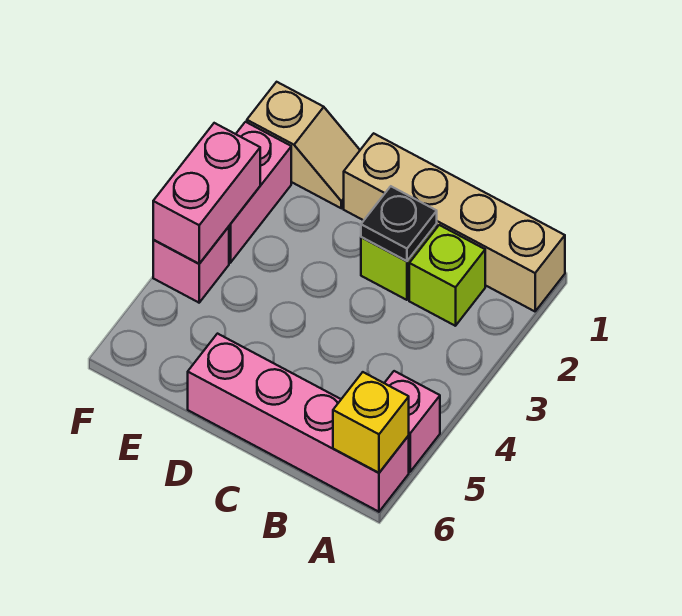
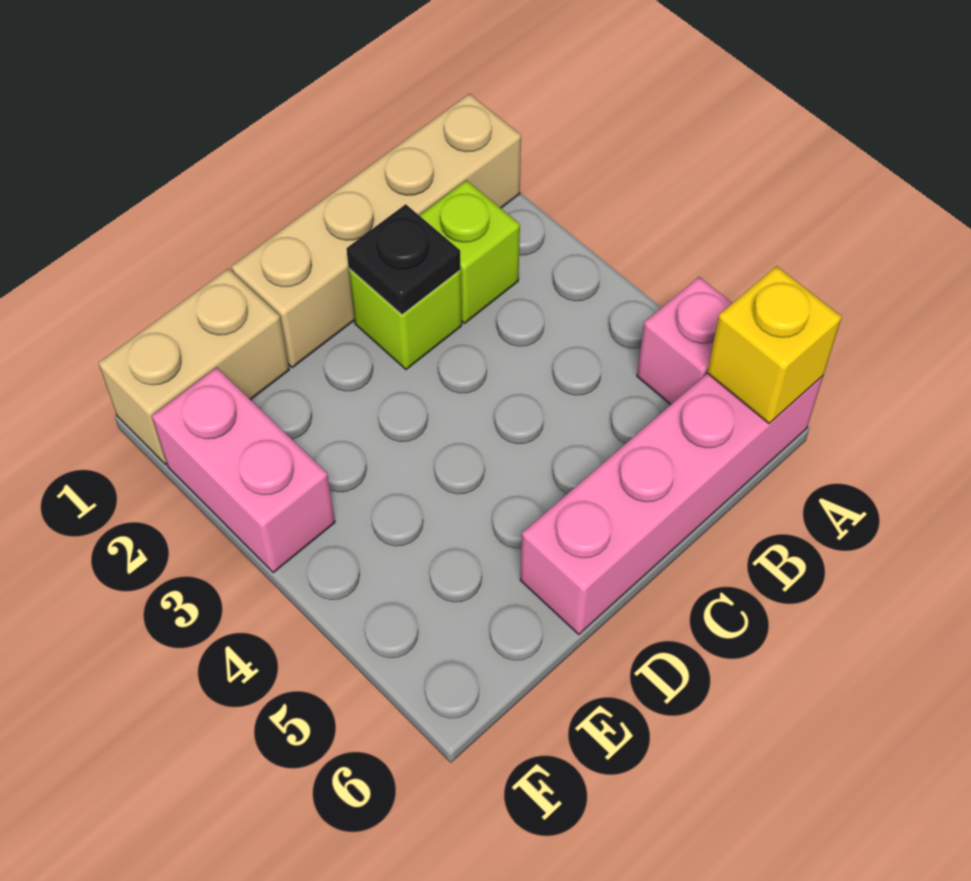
tan 1x2 slope [247,82,360,208] -> tan 1x2 brick [98,269,289,464]
pink 1x2 brick [153,123,260,264] -> none
pink 1x1 brick [153,227,229,303] -> none

